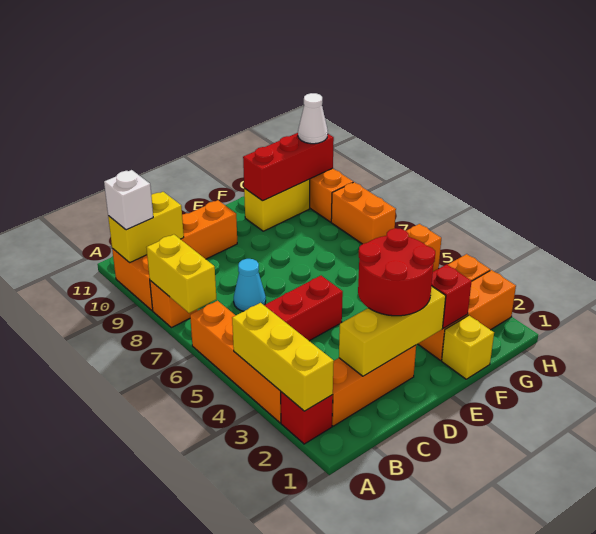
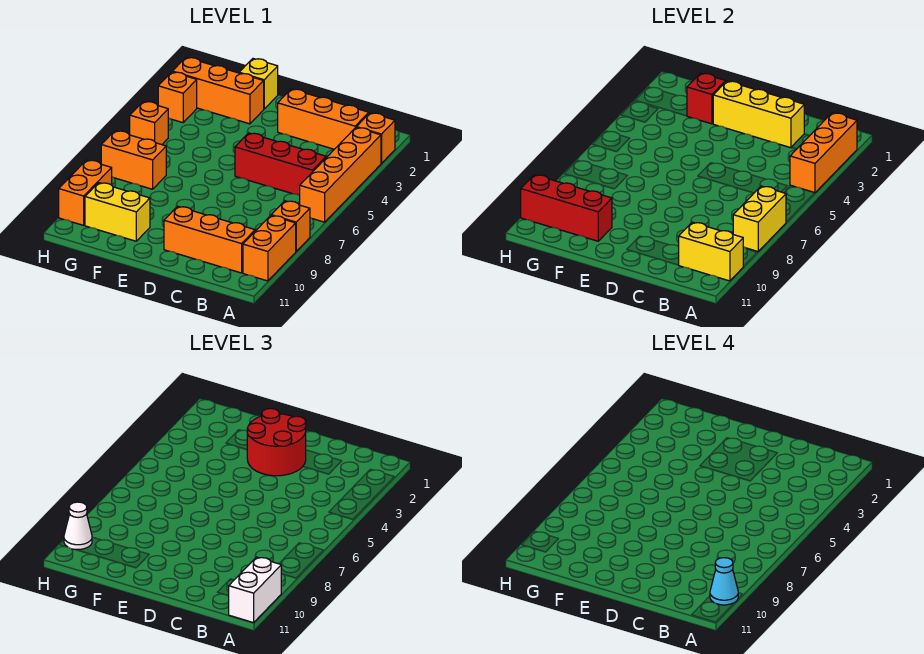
red 1x1 brick [281,392,333,444] -> orange 1x1 brick [357,113,395,164]
yellow 1x3 brick [232,303,334,411] -> orange 1x3 brick [790,113,857,193]
white 1x1 brick [104,170,153,230] -> white 1x2 brick [229,557,281,623]
cyan 1x1 cone [234,259,266,311] -> cyan 1x1 cone moved to [710,558,738,605]
orange 1x2 brick [331,182,396,244] -> orange 1x2 brick turned to [101,131,166,189]

